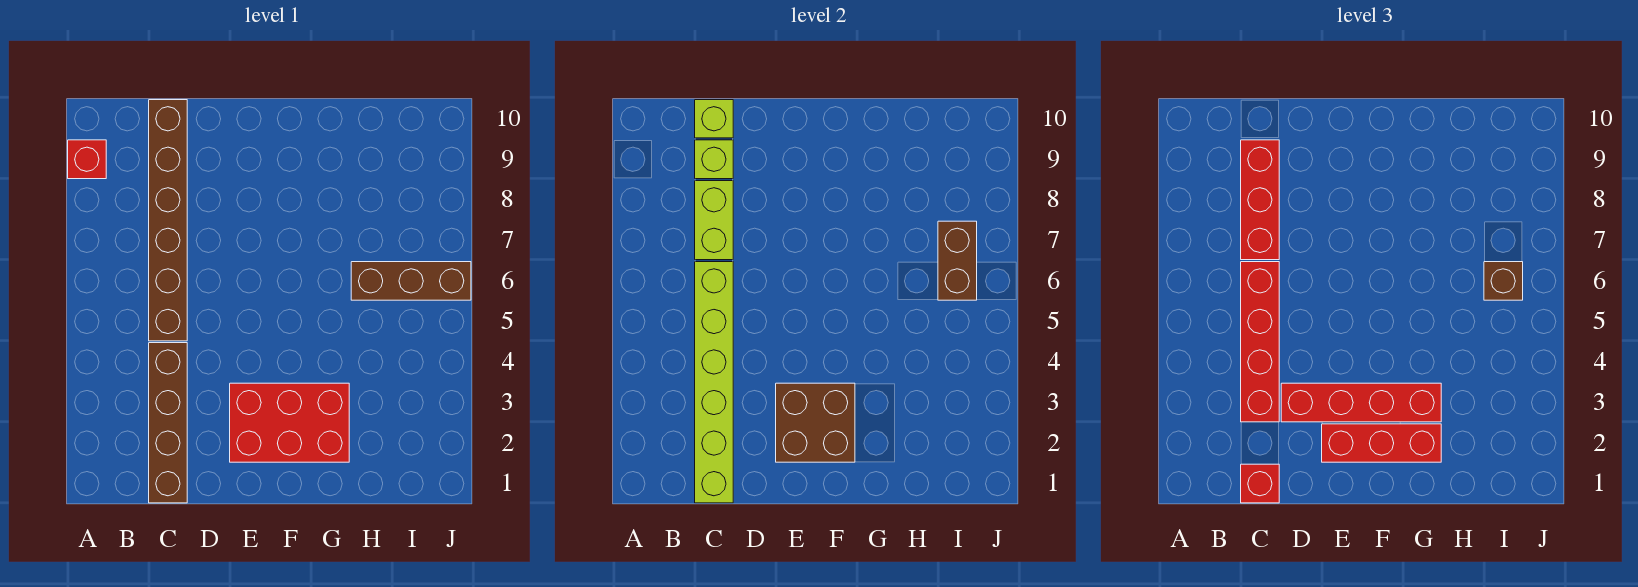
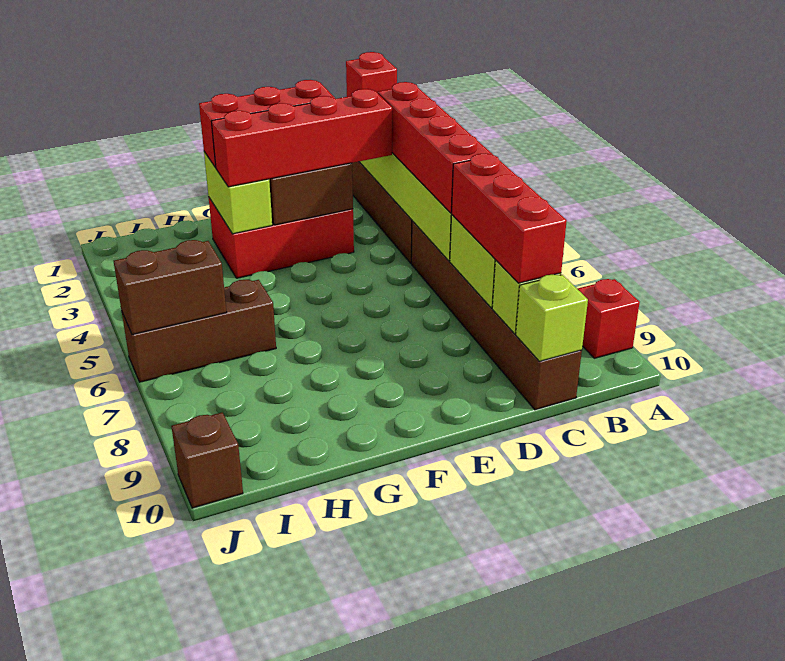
none -> lime 1x2 brick [204,152,272,234]
brown 1x2 brick [938,221,977,300] -> brown 1x2 brick turned to [114,240,226,335]
brown 1x1 brick [1484,262,1523,300] -> brown 1x1 brick moved to [171,412,243,508]

